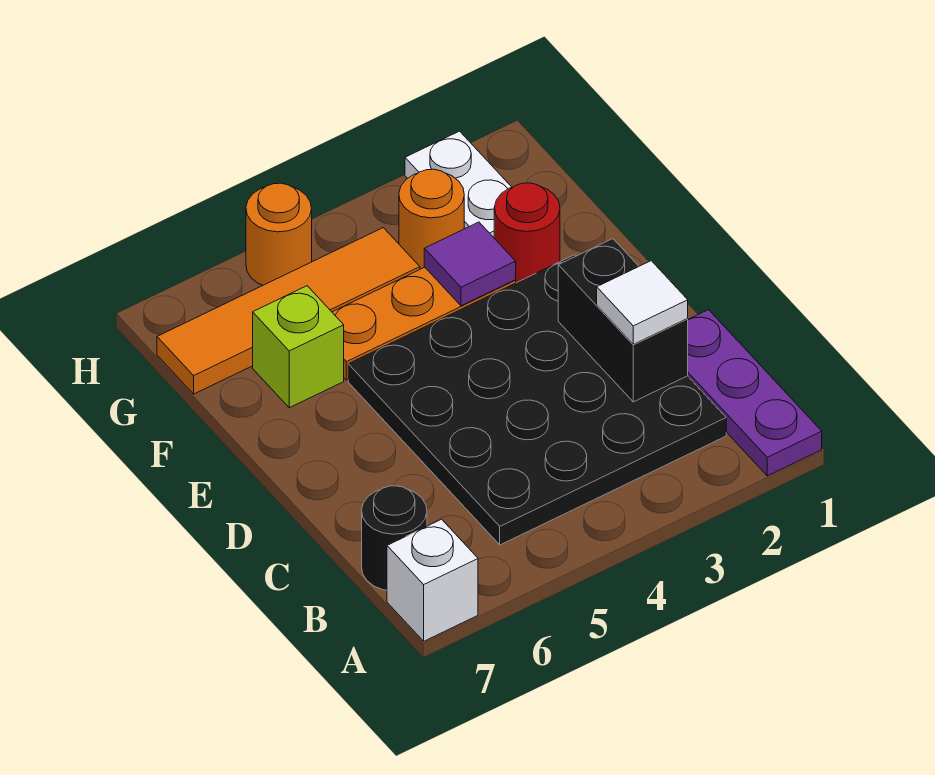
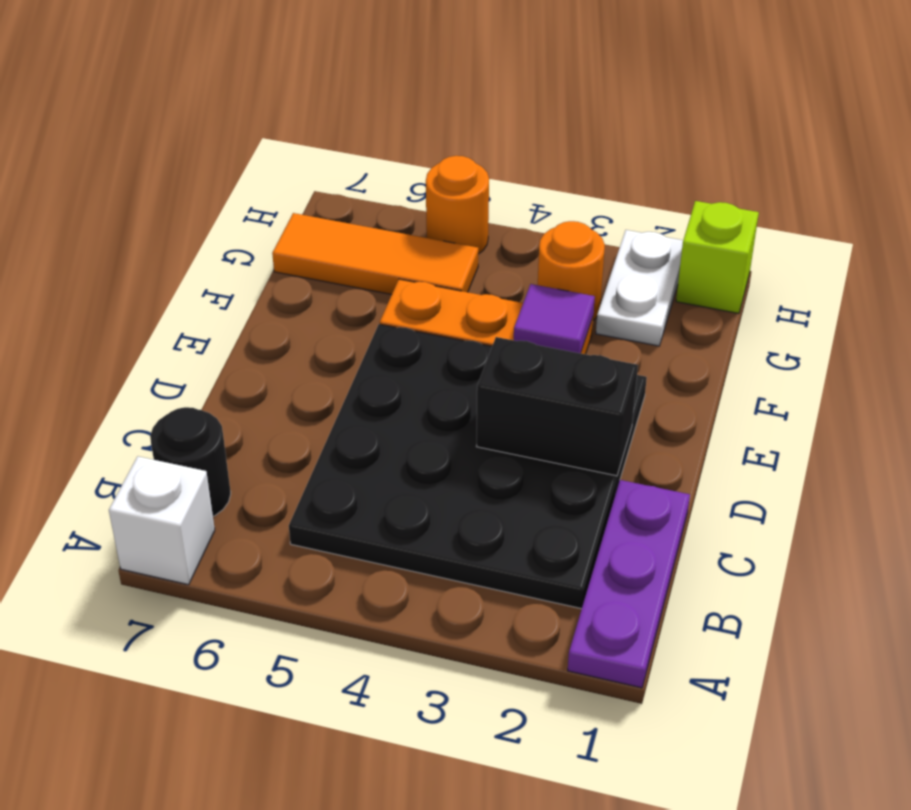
black 1x2 brick [558,239,688,402] -> black 1x2 brick turned to [477,337,638,476]
white 1x1 tile [597,261,688,344] -> none
red 1x1 round brick [494,183,560,283] -> none
lime 1x1 brick [253,286,344,408] -> lime 1x1 brick moved to [676,201,759,313]
orange 1x4 tile [157,228,420,394] -> orange 1x3 tile [272,213,478,295]

